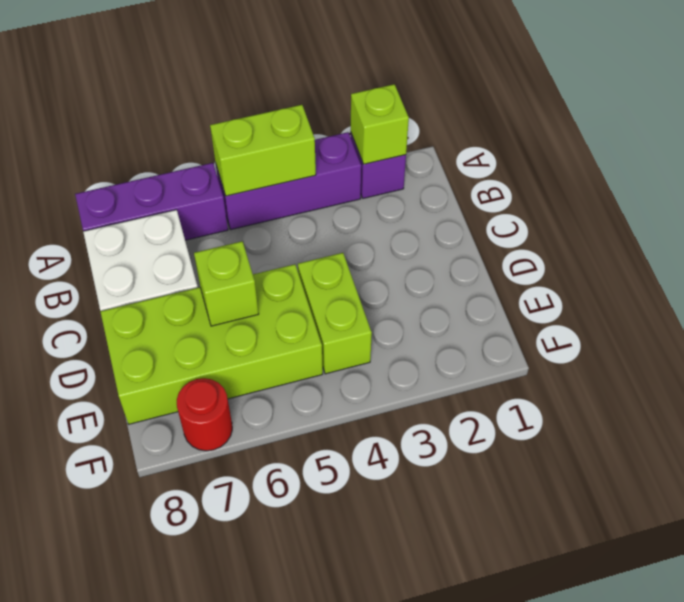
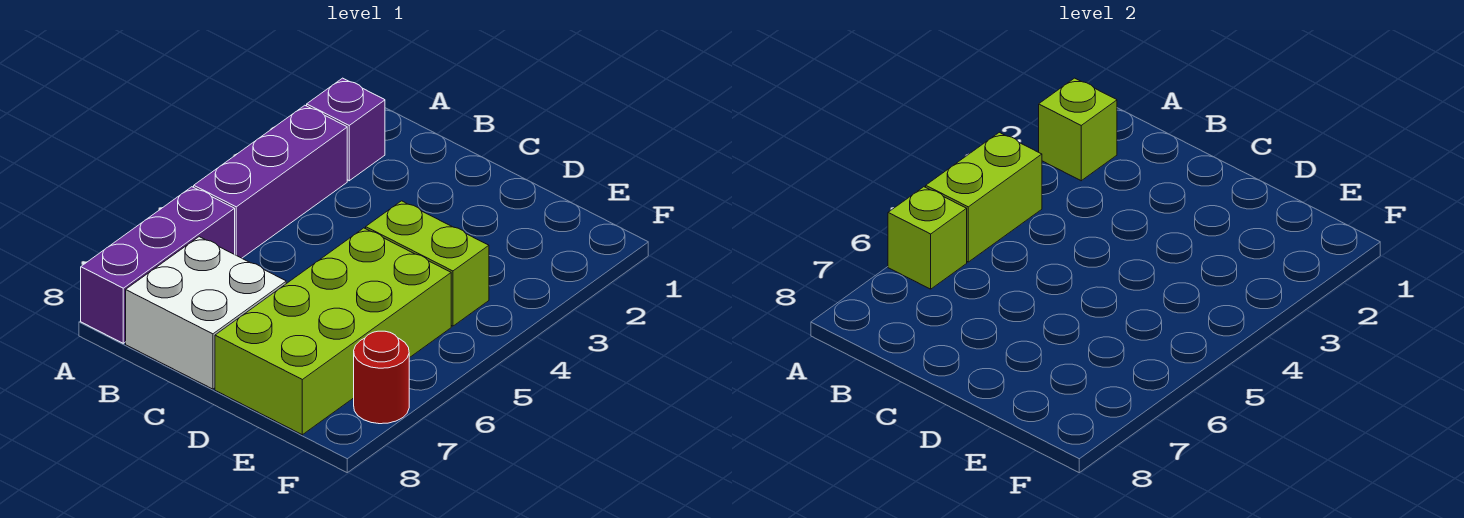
lime 1x1 brick [194,241,259,326] -> lime 1x1 brick moved to [888,187,967,289]

